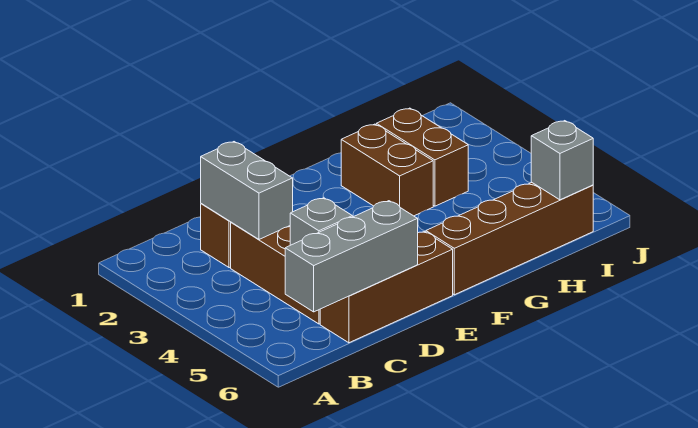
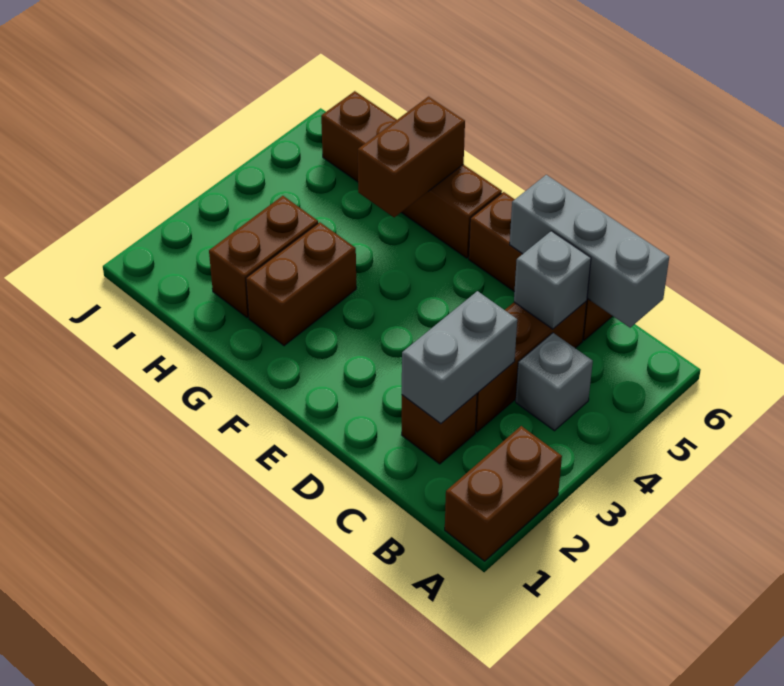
none -> brown 1x2 brick [445,426,562,561]
none -> brown 1x2 brick [358,97,465,217]
grey 1x1 brick [531,121,593,200] -> grey 1x1 brick moved to [516,333,593,431]

